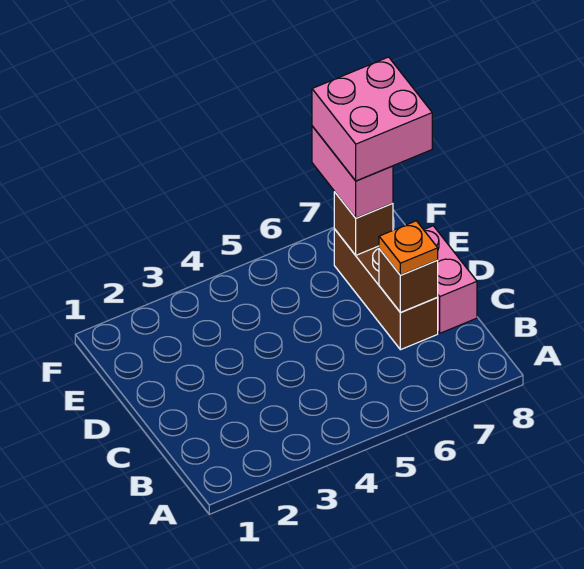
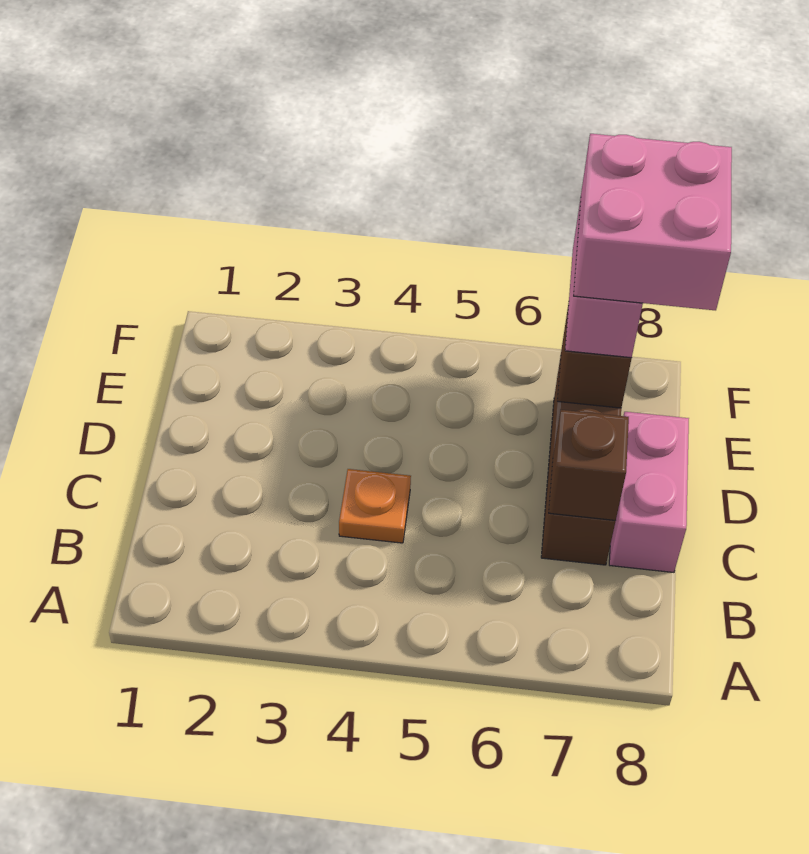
orange 1x1 plate [379,221,438,275] -> orange 1x1 plate moved to [339,469,411,543]

